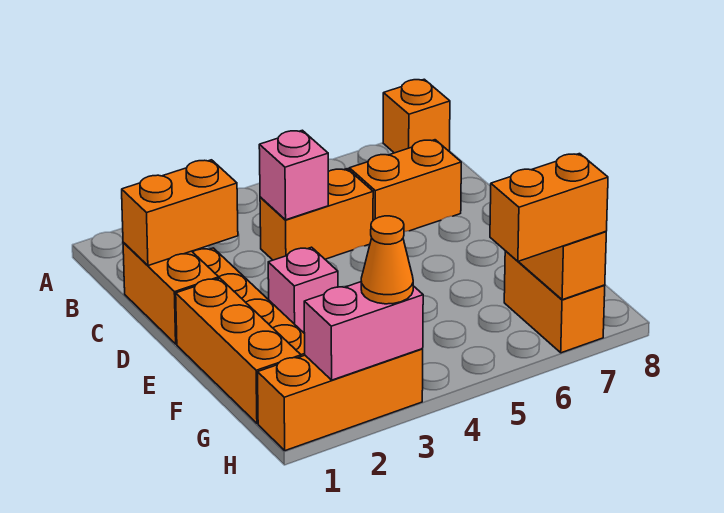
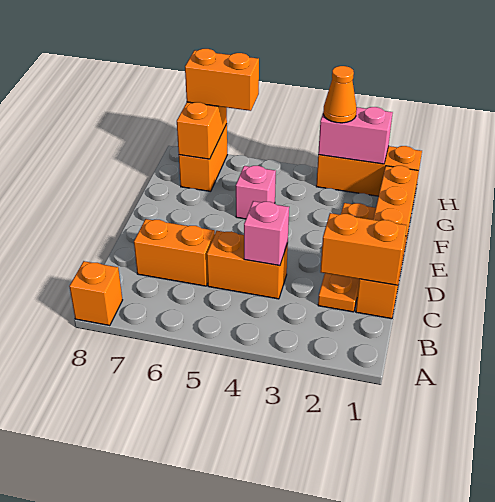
pink 1x1 brick [268,247,338,334] -> pink 1x1 brick moved to [236,166,276,219]

